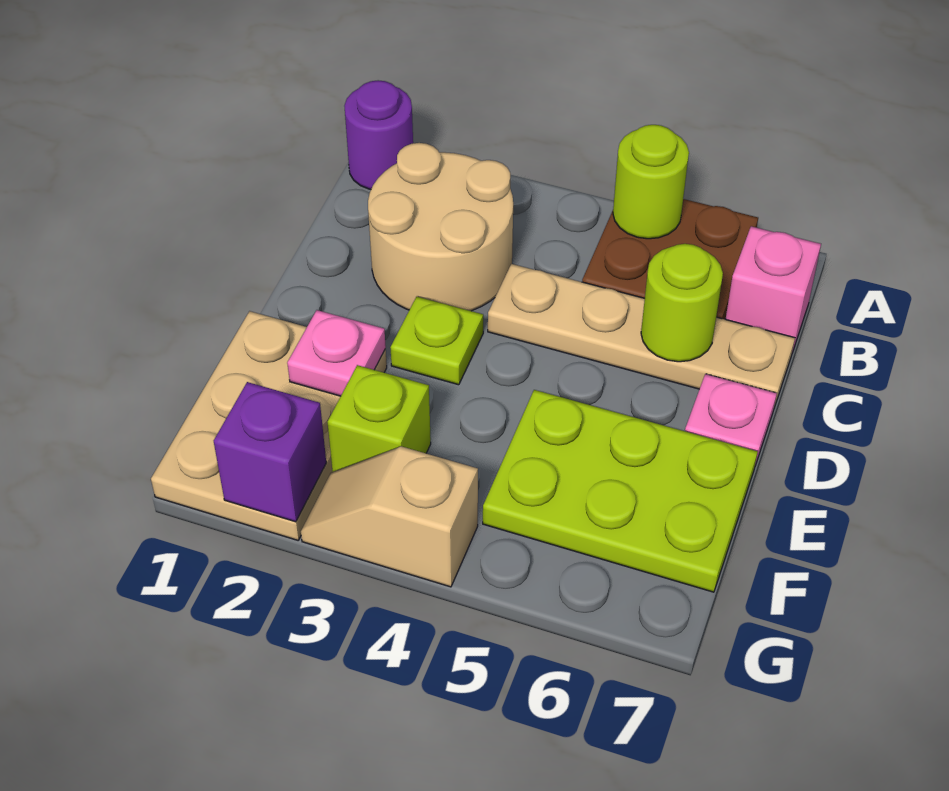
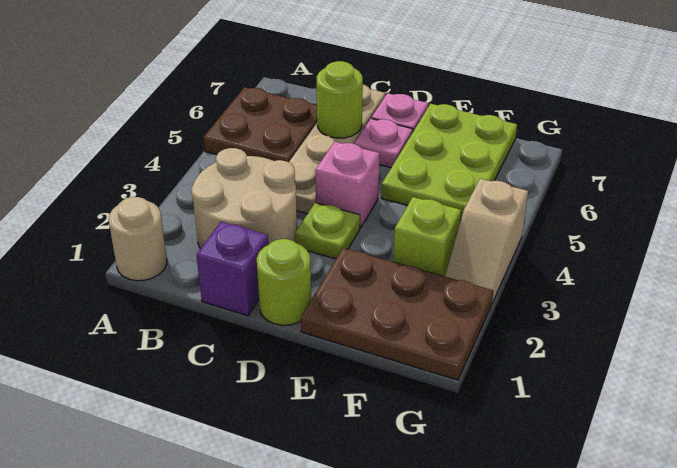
purple 1x1 round brick [344,80,413,189] -> tan 1x1 round brick [109,197,167,281]
lime 1x1 round brick [613,125,689,239] -> lime 1x1 round brick moved to [257,239,311,325]
pink 1x1 brick [725,226,821,352] -> pink 1x1 brick moved to [315,142,379,228]
tan 2x3 plate [151,311,387,540] -> brown 2x3 plate [301,248,493,380]
pink 1x1 plate [287,310,386,396] -> pink 1x1 plate moved to [354,118,413,168]
purple 1x1 brick [214,382,326,522] -> purple 1x1 brick moved to [196,222,268,316]

